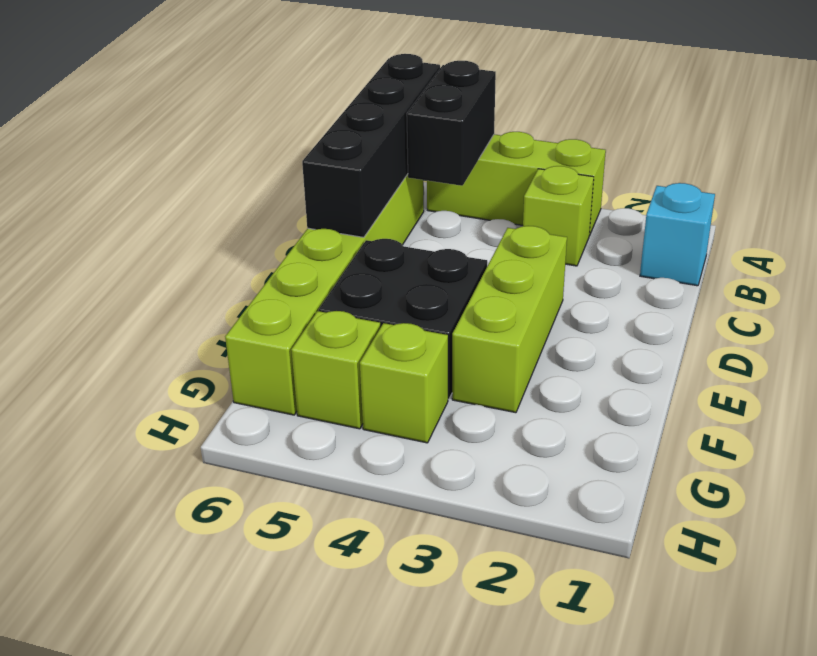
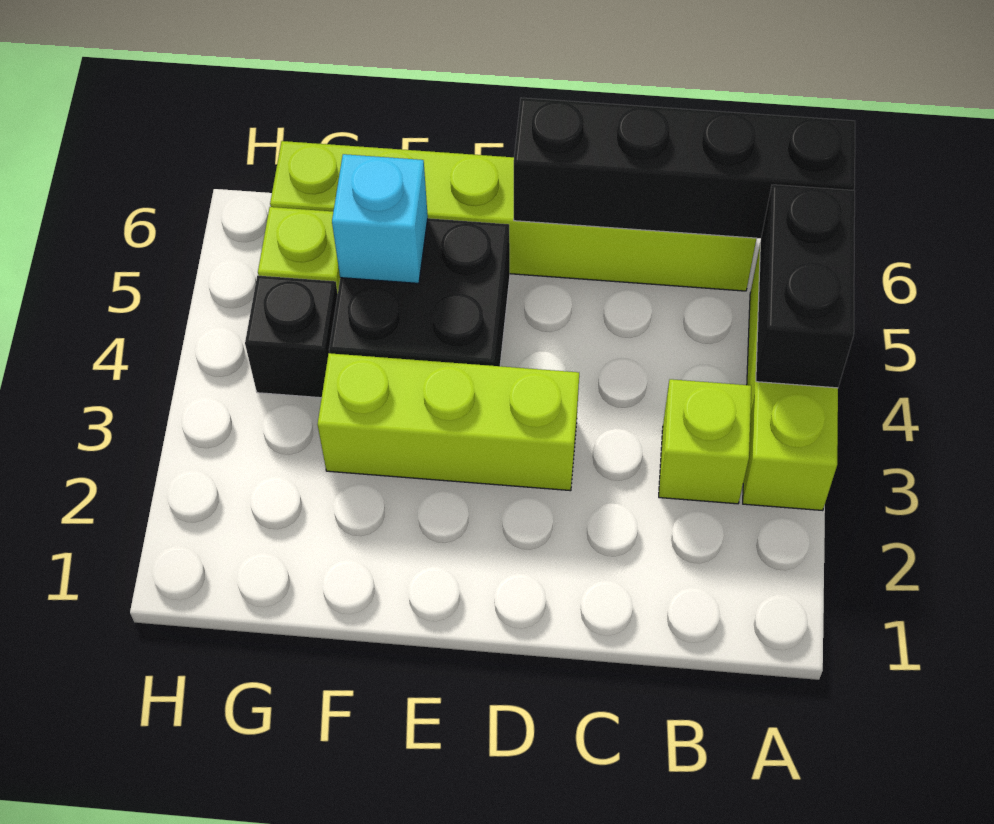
black 1x2 brick [407,61,496,186] -> black 1x2 brick turned to [756,185,855,388]
cyan 1x1 brick [640,183,715,286] -> cyan 1x1 brick moved to [332,154,428,283]
lime 1x1 brick [360,323,448,443] -> black 1x1 brick [245,276,338,398]

